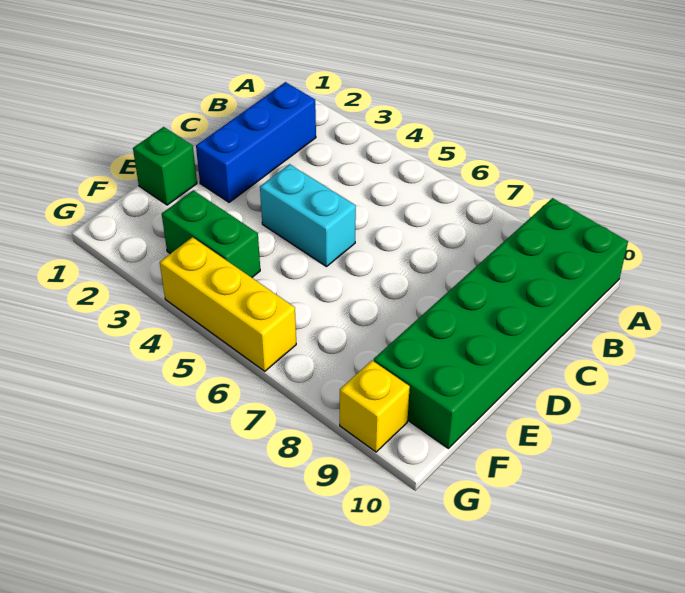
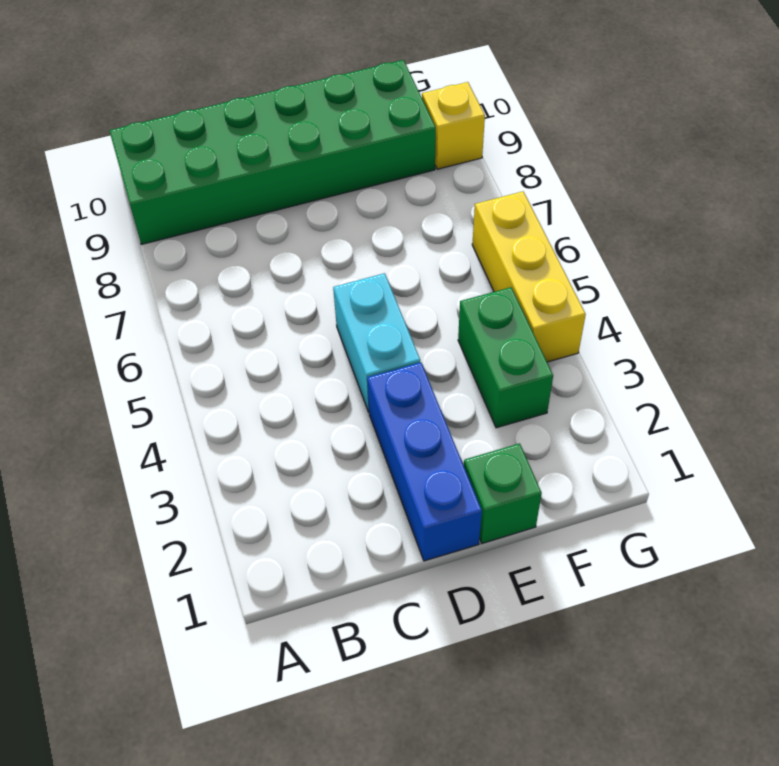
blue 1x3 brick [196,82,316,202] -> blue 1x3 brick turned to [367,362,482,561]

